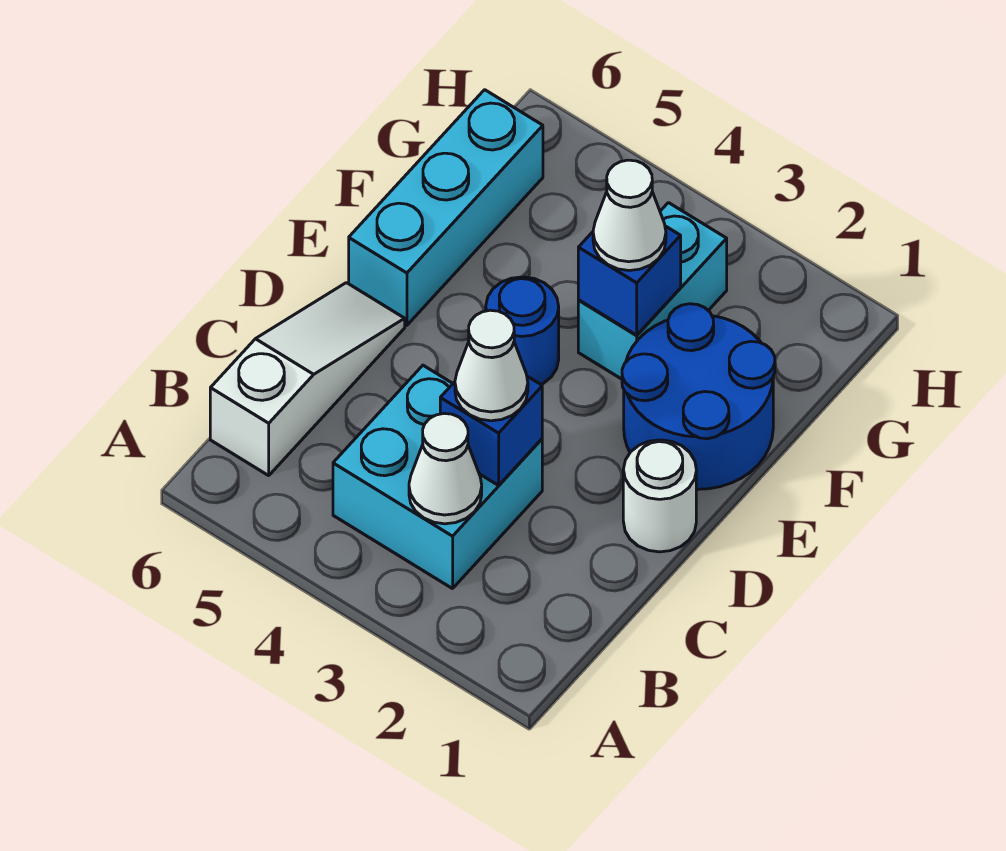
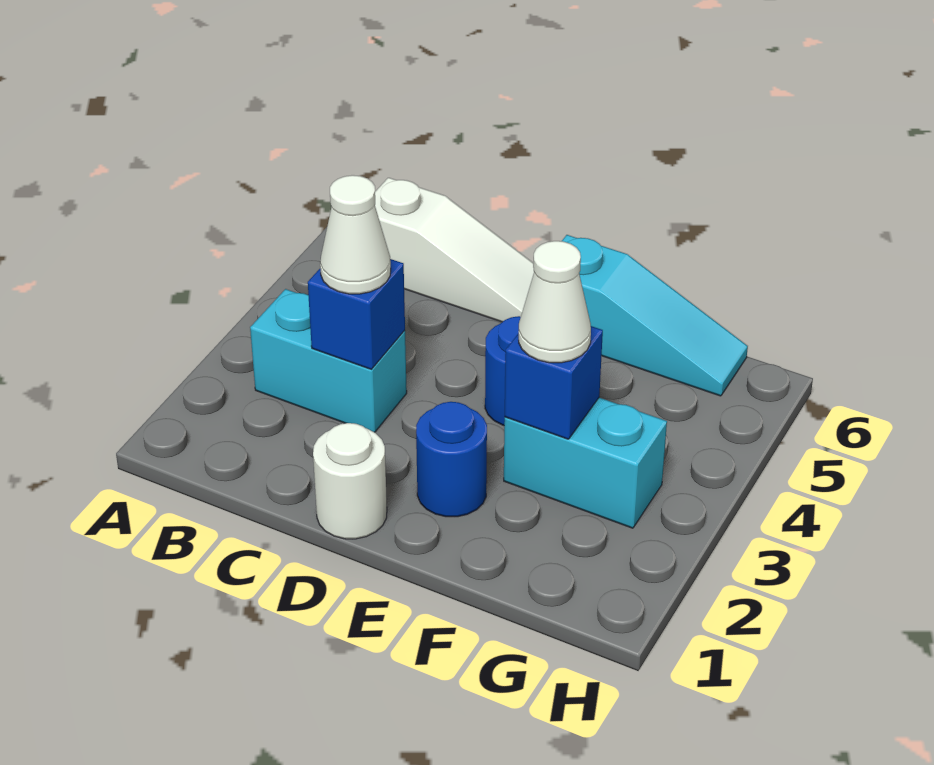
cyan 2x2 brick [333,365,542,589] -> cyan 1x2 brick [250,289,407,432]
white 1x1 cone [409,413,482,524] -> none
blue 2x2 round brick [622,304,775,489] -> blue 1x1 round brick [416,402,487,517]
cyan 1x3 brick [349,90,543,325] -> cyan 1x3 slope [562,235,748,396]

